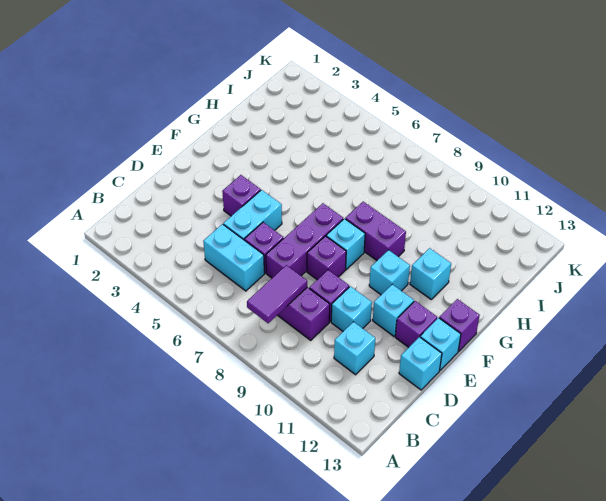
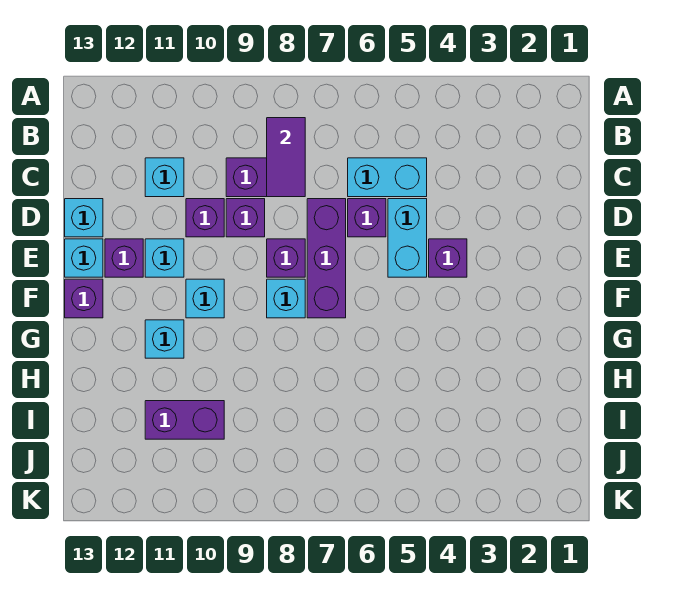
cyan 1x1 brick [331,286,372,331] -> purple 1x1 brick [186,199,224,237]
purple 1x2 brick [345,202,406,260] -> purple 1x2 brick moved to [145,401,224,439]

